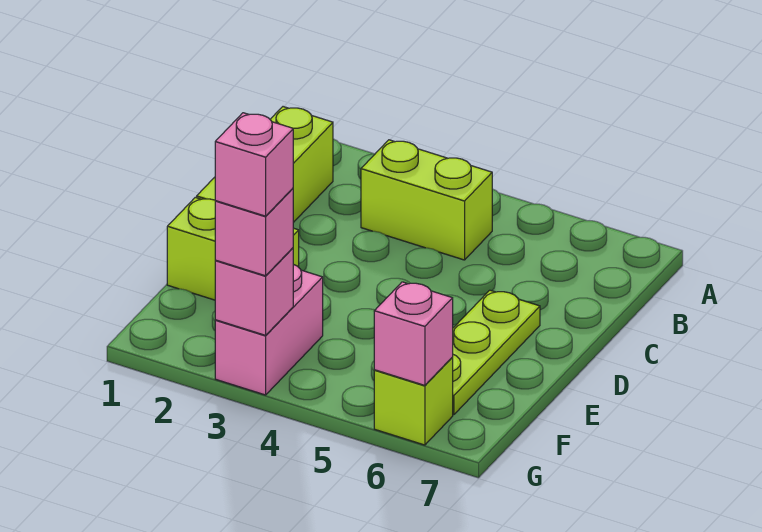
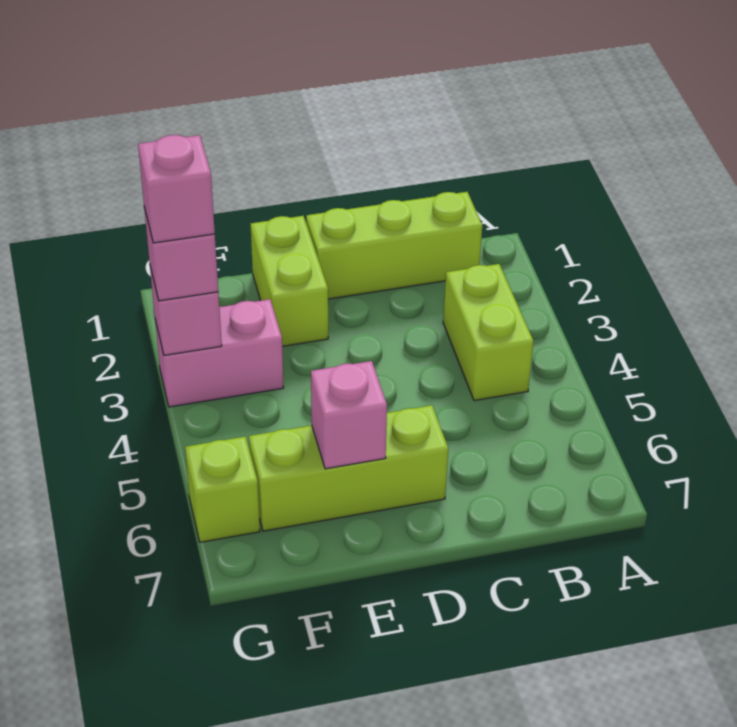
lime 1x3 plate [452,290,540,415] -> lime 1x3 brick [249,405,448,531]
pink 1x1 brick [374,282,453,385] -> pink 1x1 brick moved to [311,361,387,469]

